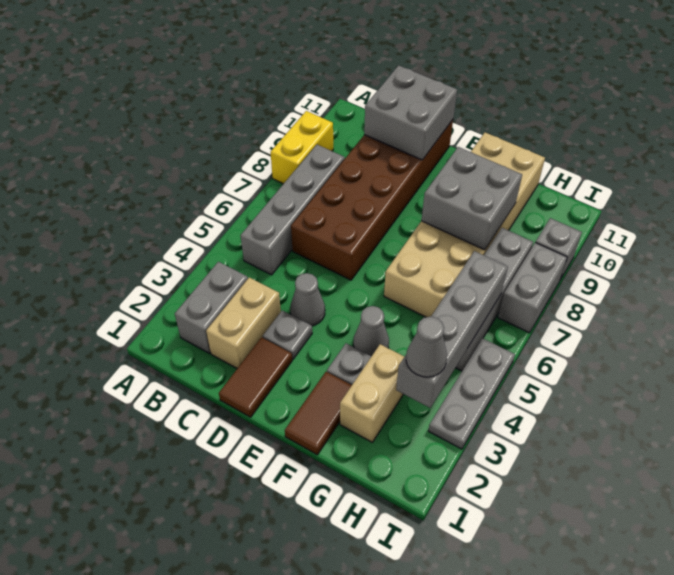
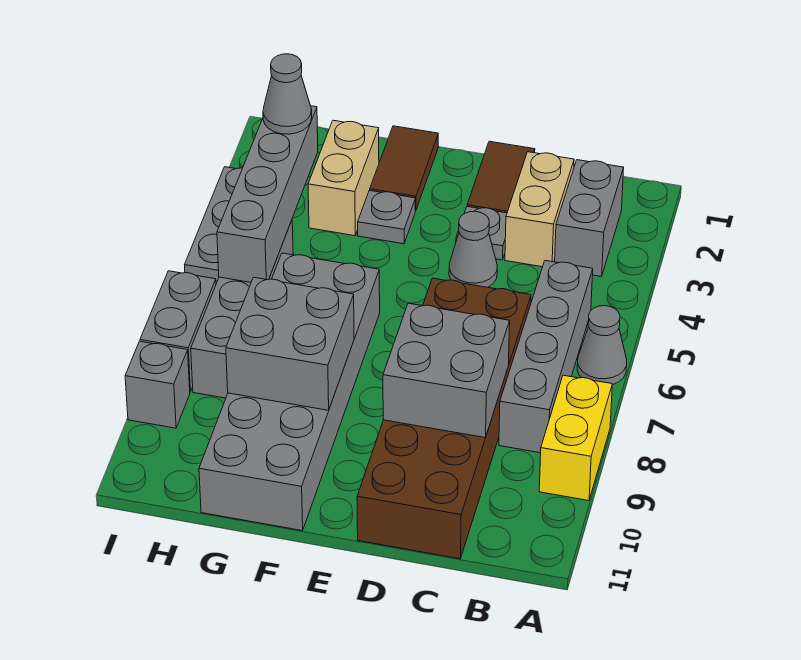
grey 2x2 brick [364,65,457,160] -> grey 2x2 brick moved to [383,303,510,438]
grey 1x1 cone [353,306,389,356] -> grey 1x1 cone moved to [577,306,627,385]
tan 2x6 brick [384,132,545,317] -> grey 2x6 brick [199,253,380,531]

